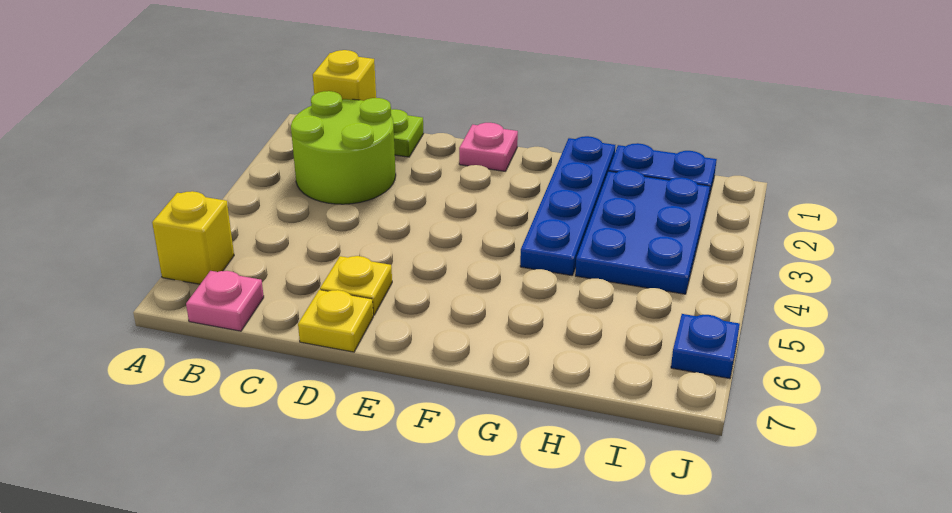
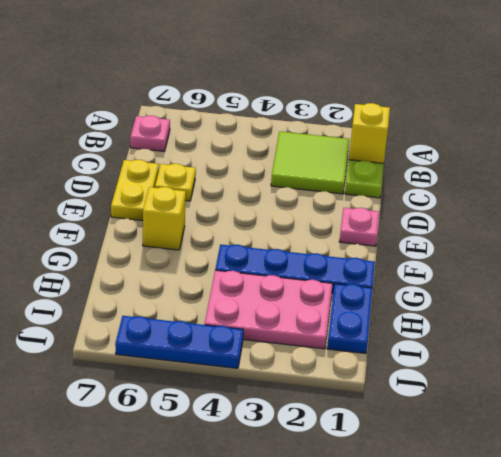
yellow 1x1 brick [152,191,234,284] -> yellow 1x1 brick moved to [143,187,186,250]
lime 2x2 round brick [291,91,396,204] -> lime 2x2 tile [271,131,349,194]
yellow 1x1 plate [298,290,373,352] -> yellow 1x2 plate [111,160,159,221]
blue 2x3 plate [575,170,710,294] -> pink 2x3 plate [205,270,332,349]
blue 1x1 plate [671,314,740,379] -> blue 1x3 plate [115,316,243,368]

